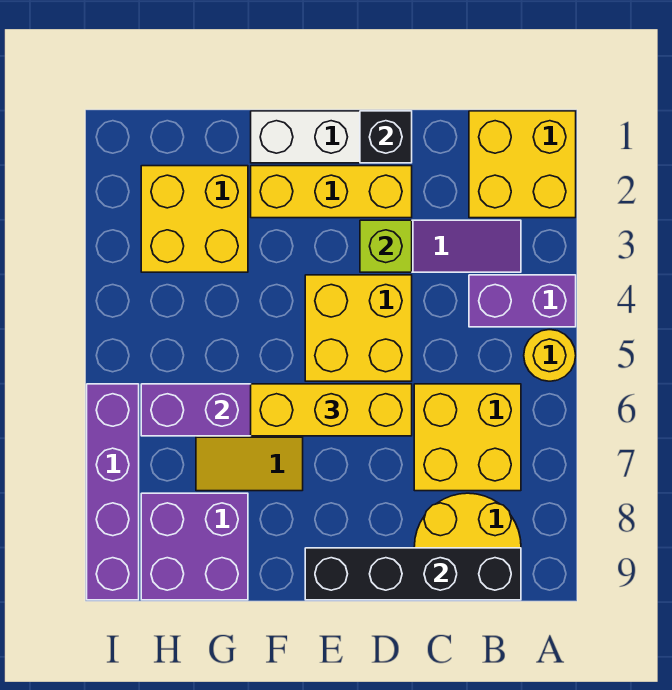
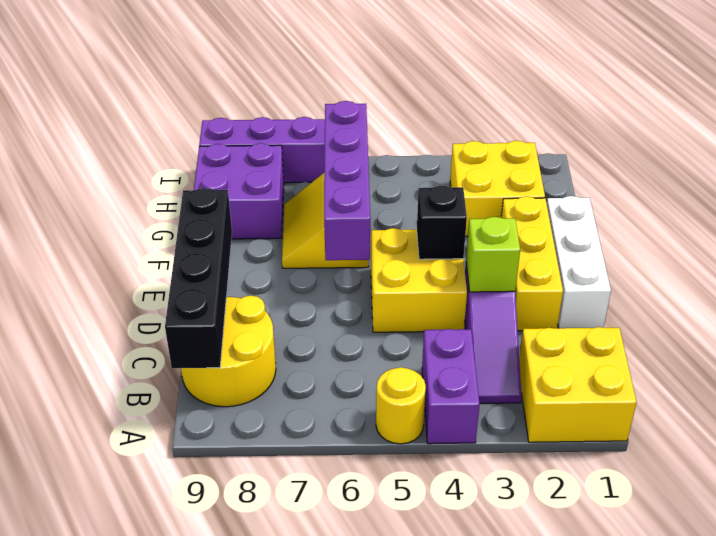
yellow 2x2 brick [414,384,521,491] -> none
black 1x1 brick [360,111,412,163] -> black 1x1 brick moved to [417,185,467,259]
yellow 1x3 brick [251,384,412,436] -> none

